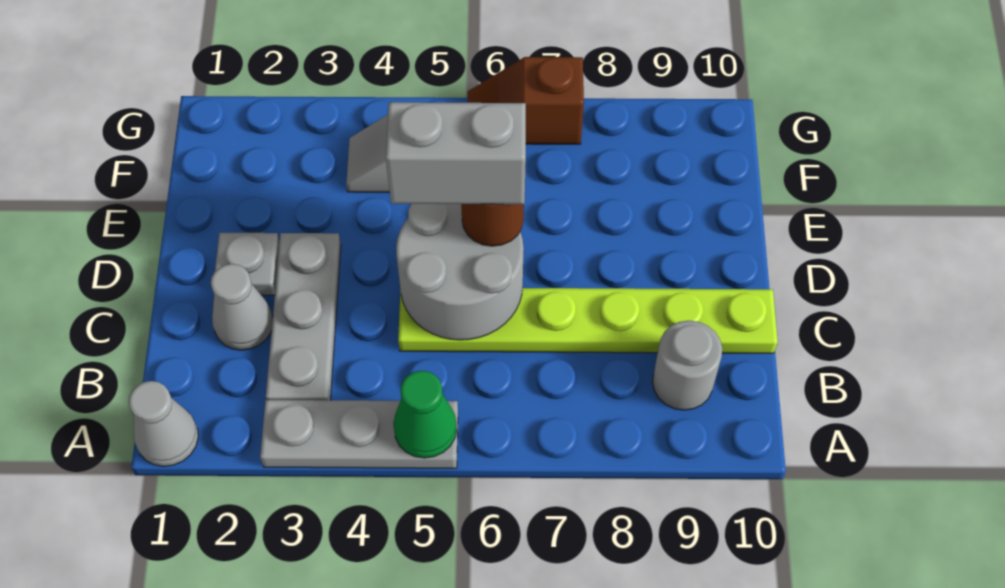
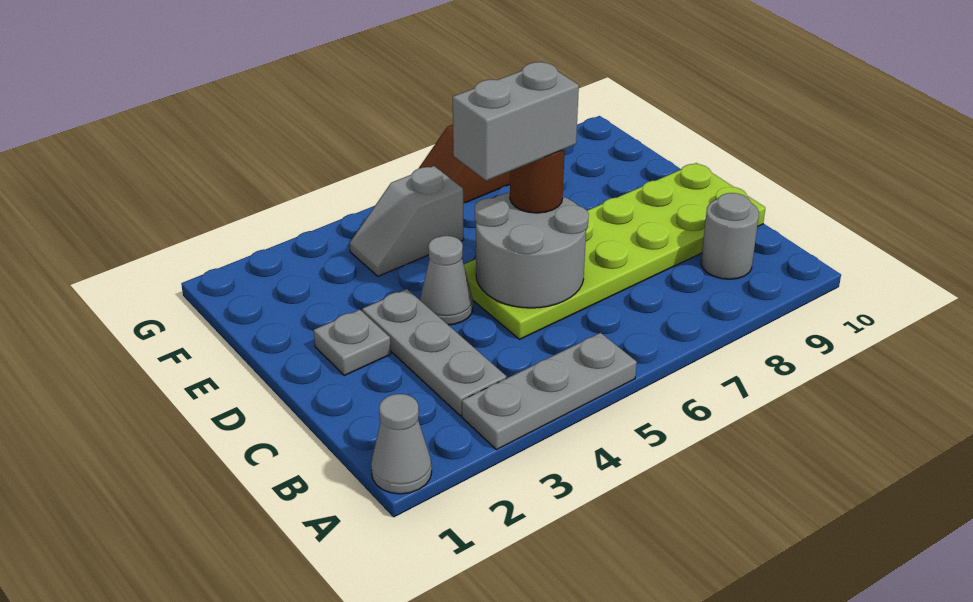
green 1x1 cone [393,371,457,458] -> none
grey 1x1 cone [211,264,273,350] -> grey 1x1 cone moved to [420,236,473,325]
lime 1x6 plate [398,288,778,353] -> lime 2x6 plate [464,163,765,339]

